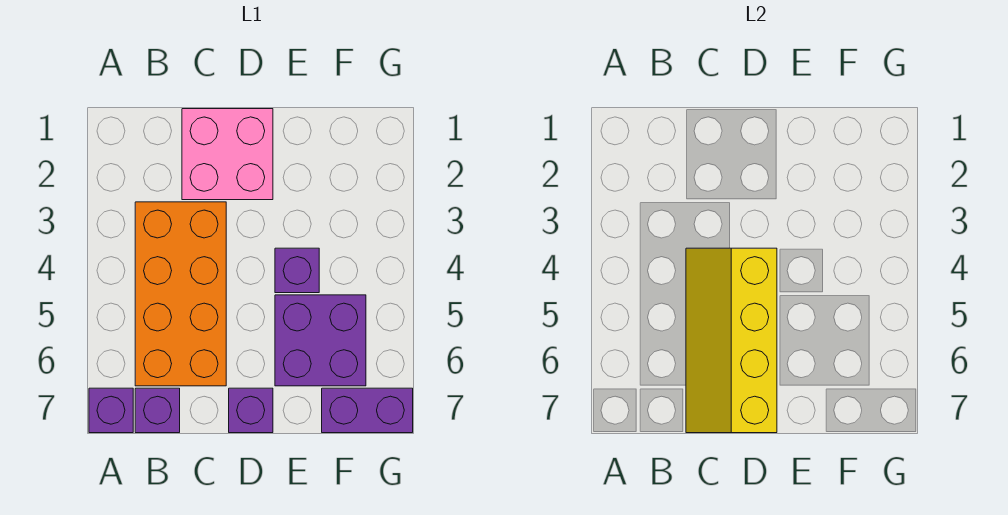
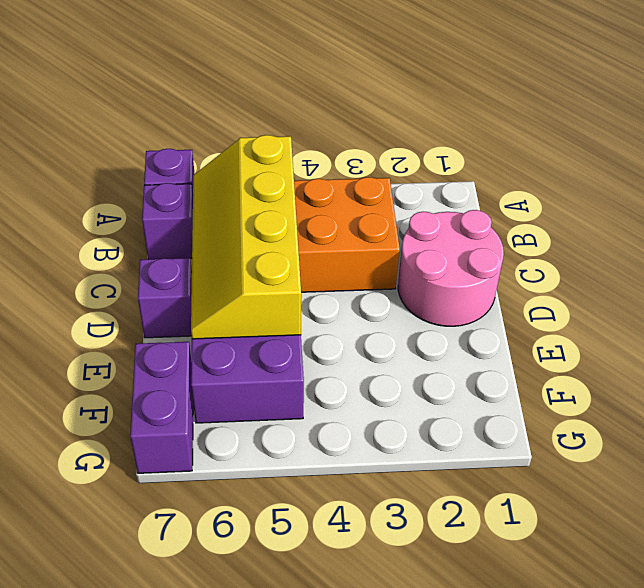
pink 2x2 brick [182,109,273,200] -> pink 2x2 round brick [398,210,504,326]
yellow 2x4 slope [686,248,777,433] -> yellow 2x4 slope turned to [191,135,301,339]
purple 1x1 brick [275,248,319,293] -> none

